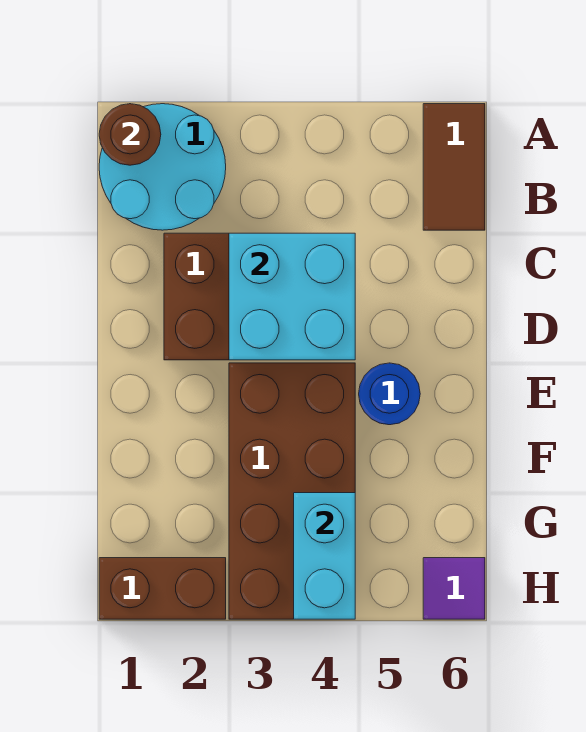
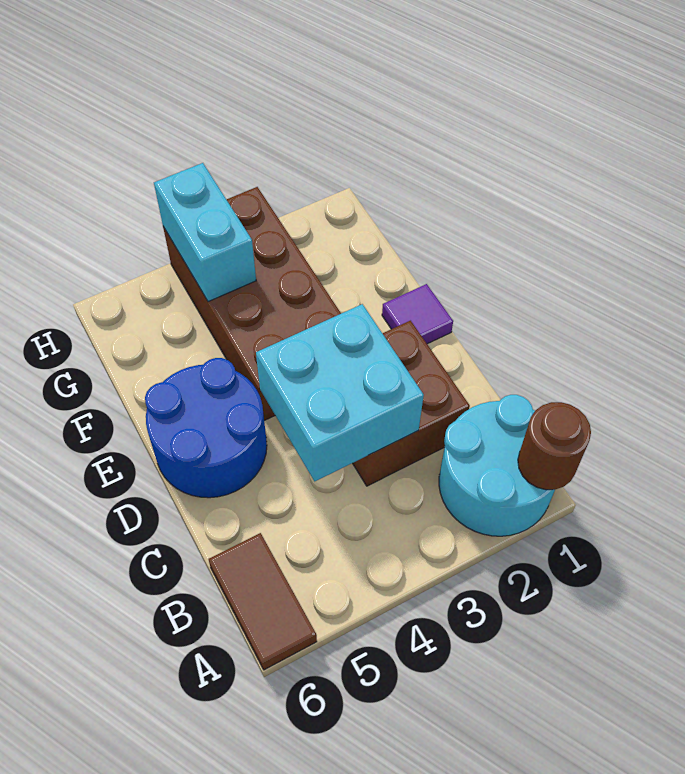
blue 1x1 round brick [359,363,420,425] -> blue 2x2 round brick [145,358,267,498]
brown 1x2 brick [99,558,226,619] -> none
purple 1x1 tile [423,558,485,619] -> purple 1x1 tile moved to [382,284,453,344]

